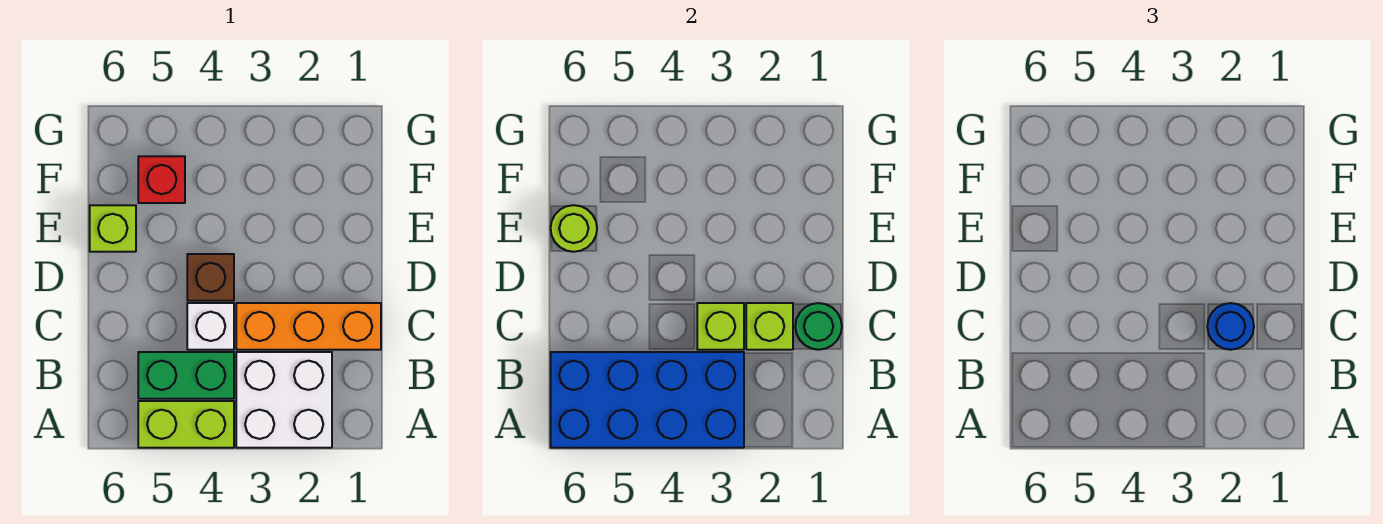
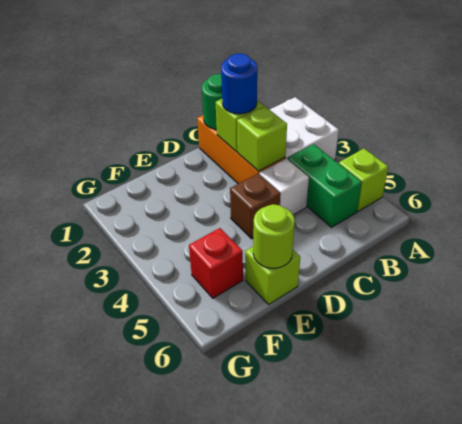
blue 2x4 brick [551,352,744,448] -> none
lime 1x2 brick [138,401,234,448] -> lime 1x1 brick [339,149,388,211]

